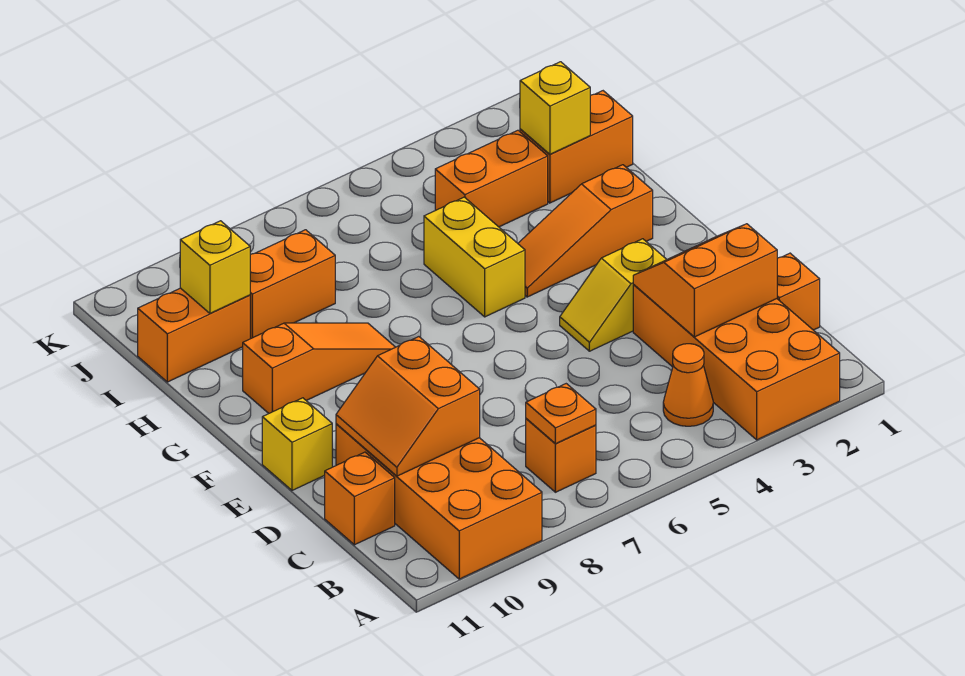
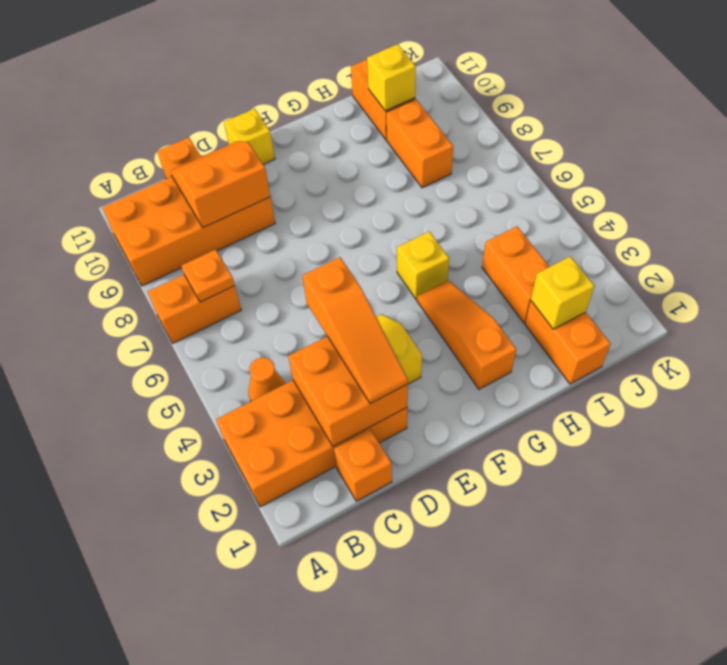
orange 1x1 brick [526,419,596,492] -> orange 1x2 brick [148,275,241,343]
orange 2x2 slope [633,224,777,337] -> orange 2x2 brick [288,336,408,446]
yellow 1x2 brick [424,197,525,317] -> yellow 1x1 brick [397,231,449,299]
orange 1x3 slope [243,323,395,413] -> orange 1x3 slope moved to [302,257,408,404]

